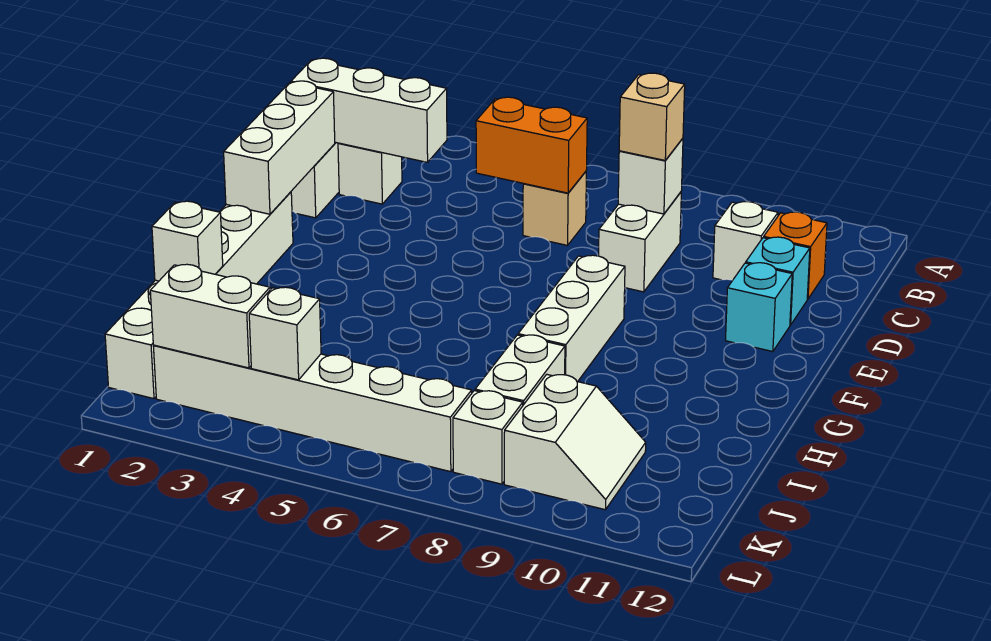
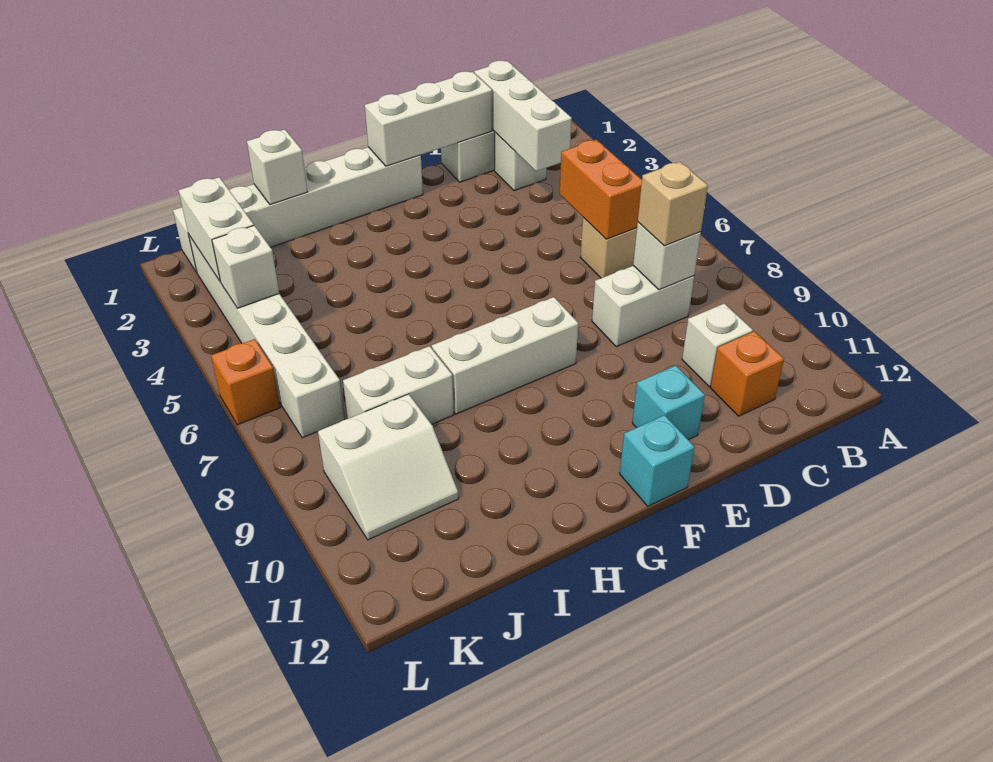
cyan 1x1 brick [746,237,810,325] -> cyan 1x1 brick moved to [620,415,694,506]
white 1x1 brick [453,391,523,484] -> none
none -> orange 1x1 brick [211,339,280,425]

